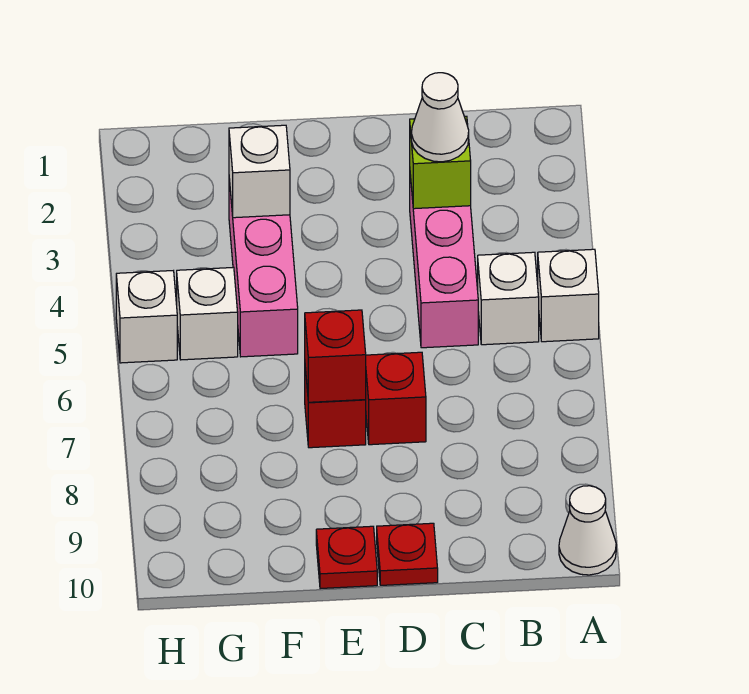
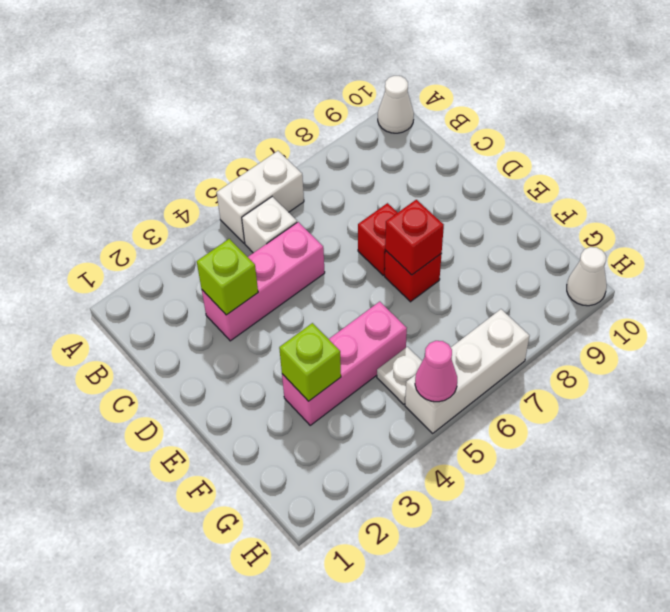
white 1x1 brick [538,249,599,342] -> white 1x2 brick [217,151,304,243]
white 1x1 cone [411,73,469,162] -> white 1x1 cone moved to [567,247,607,306]
red 1x1 plate [377,523,438,585] -> none
red 1x1 plate [316,526,377,589] -> none
white 1x1 brick [229,125,290,218] -> lime 1x1 brick [279,323,341,401]
white 1x1 brick [177,267,238,360] -> white 1x1 plate [377,347,422,404]
white 1x1 brick [116,271,177,363] -> white 1x3 brick [405,309,530,433]
none -> pink 1x1 cone [415,341,457,402]

